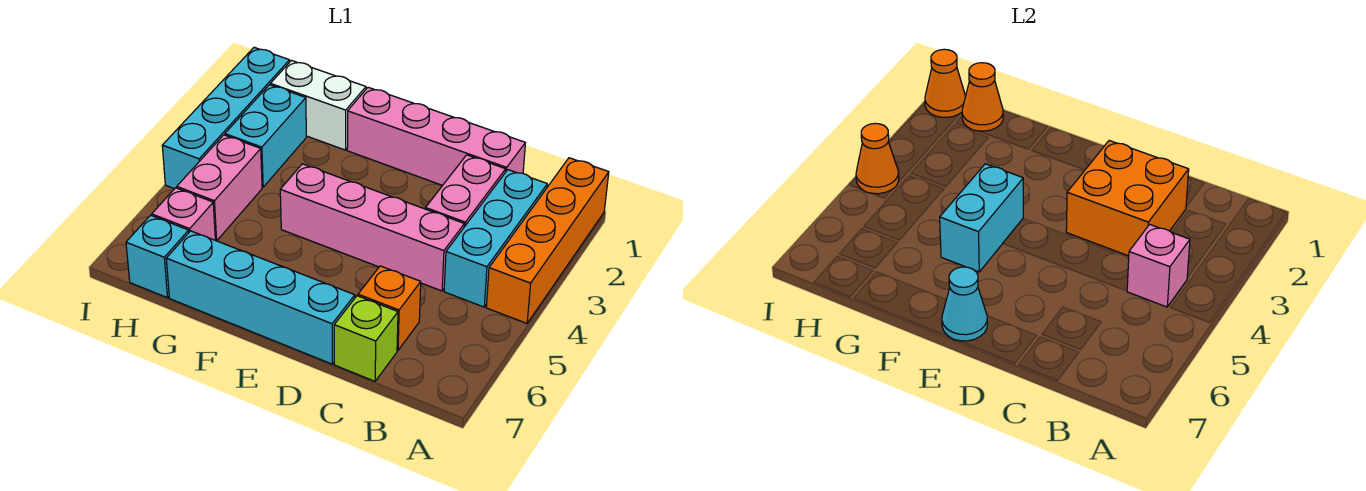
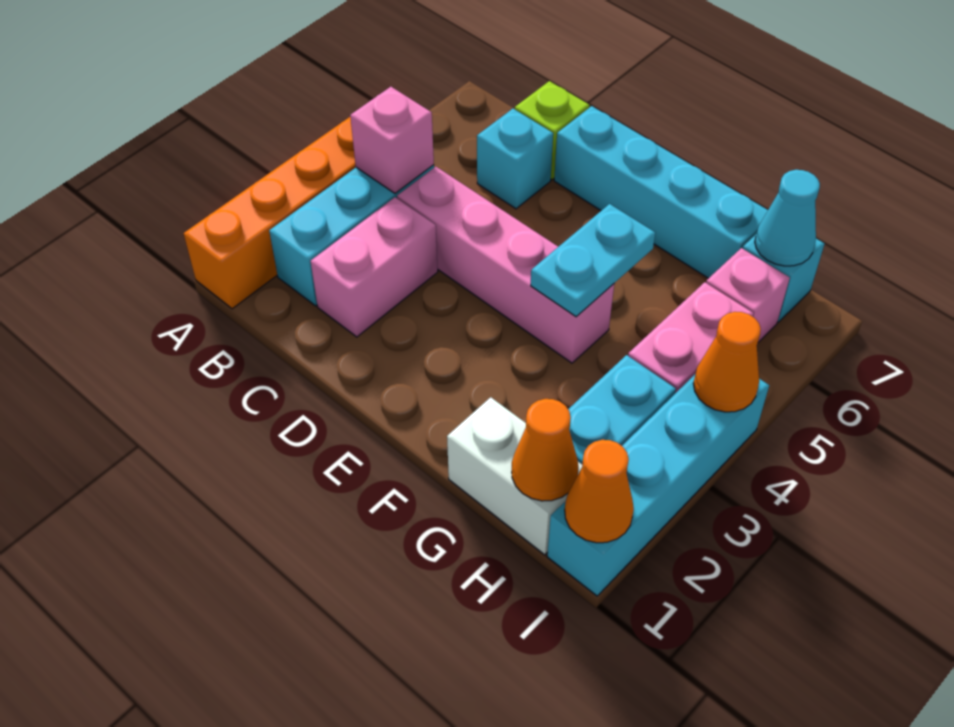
pink 1x4 brick [347,87,525,185] -> none
orange 2x2 brick [1066,141,1189,256] -> none
orange 1x1 brick [358,266,421,350] -> cyan 1x1 brick [477,109,553,209]
cyan 1x1 cone [942,267,987,341] -> cyan 1x1 cone moved to [755,170,820,266]
cyan 1x2 brick [940,164,1023,272] -> cyan 1x2 plate [531,204,655,317]

